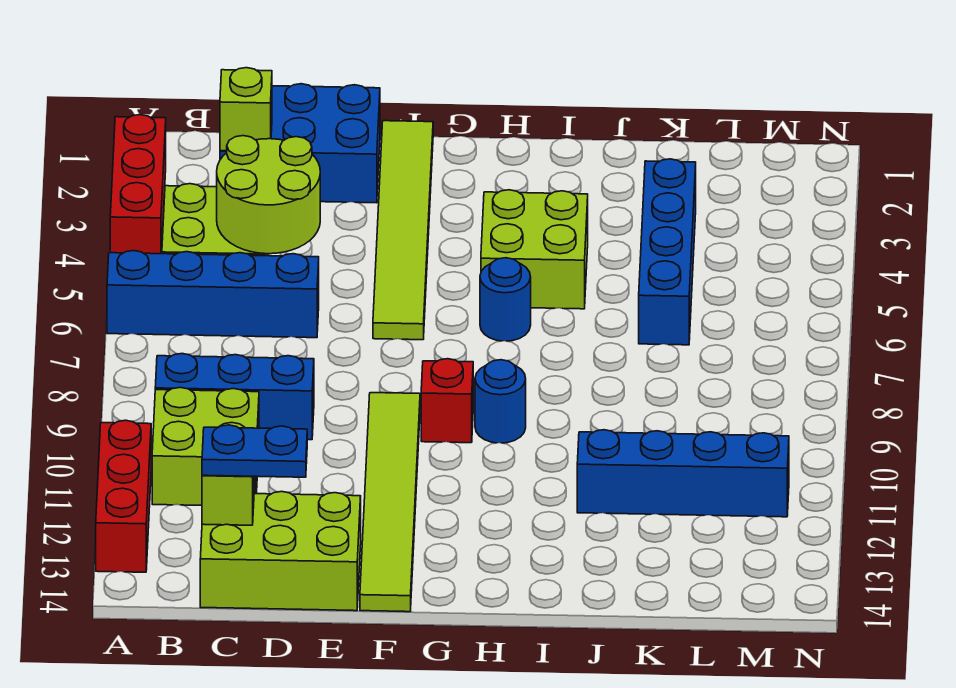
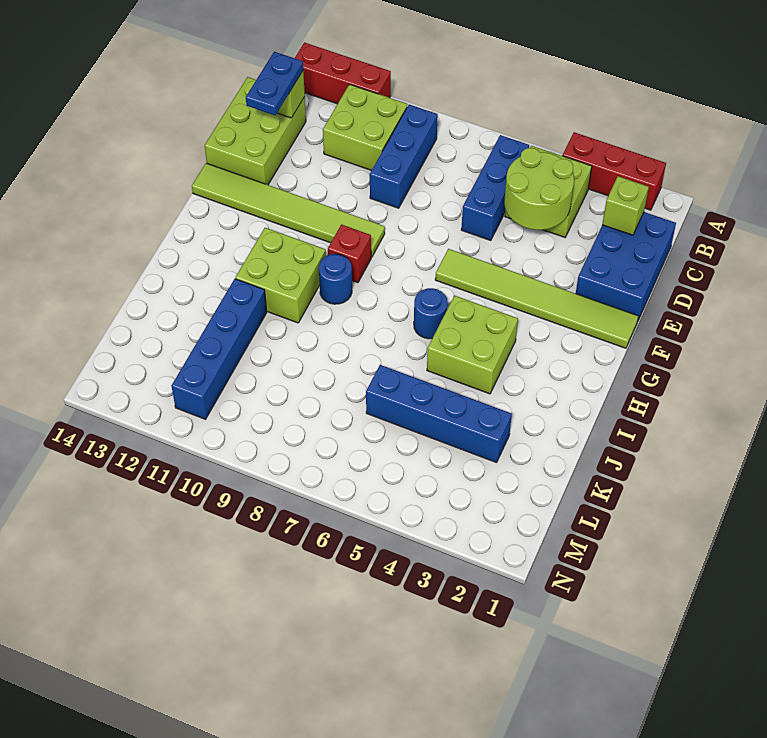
blue 1x4 brick [107,251,319,338] -> blue 1x3 brick [461,135,529,241]
none -> lime 2x2 brick [235,228,326,323]

